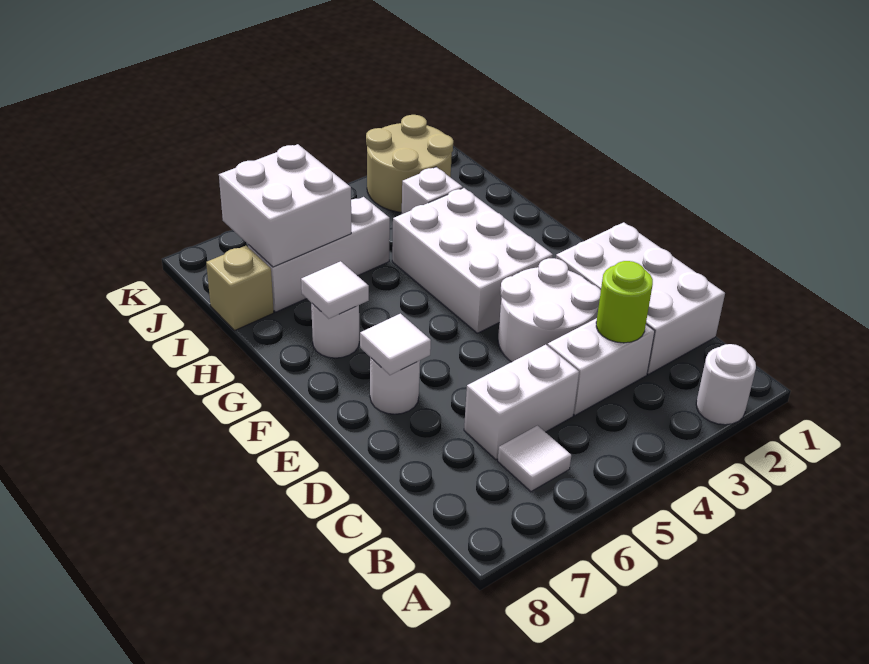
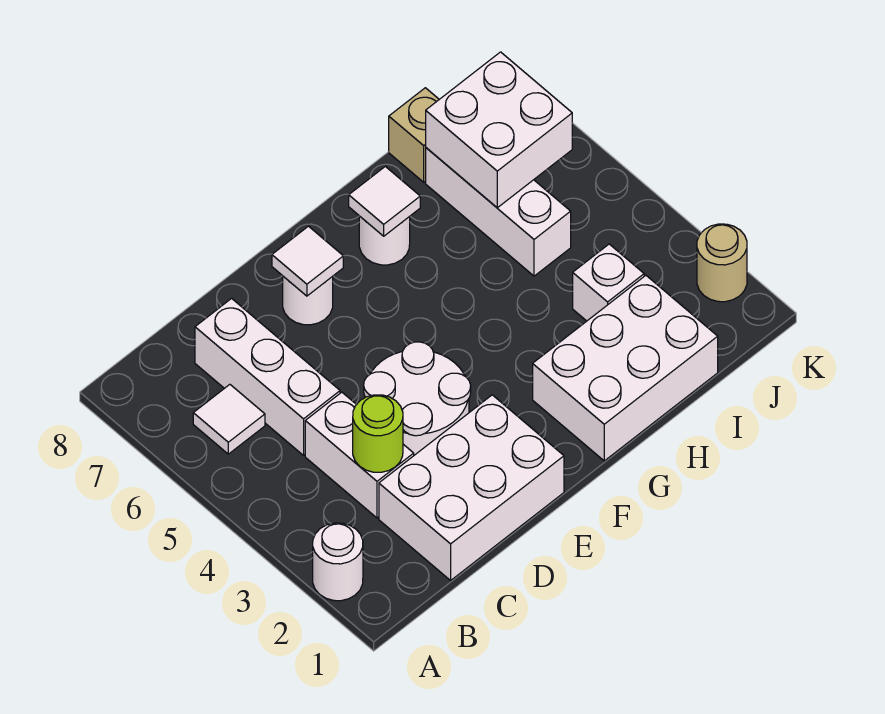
white 1x2 brick [464,345,579,459] -> white 1x3 brick [195,298,340,455]
white 2x3 brick [392,188,553,333] -> white 2x3 brick moved to [533,276,718,461]
tan 2x2 round brick [366,115,453,213] -> tan 1x1 round brick [697,224,747,302]

